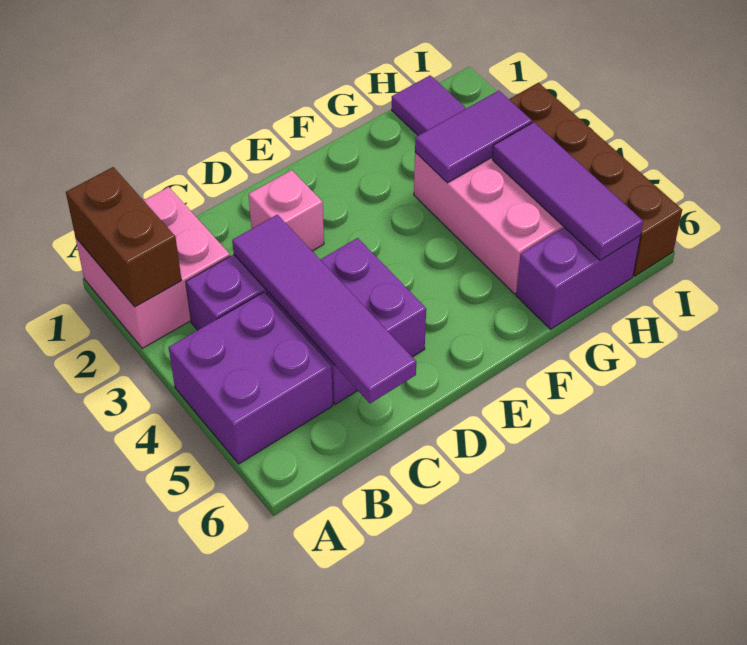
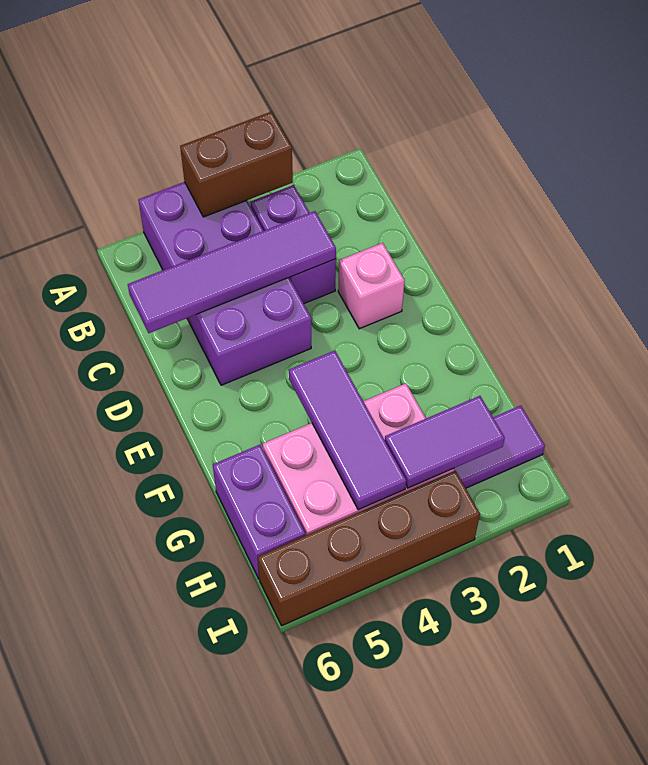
pink 2x2 brick [75,187,230,348] -> none
brown 1x2 brick [66,167,182,307] -> brown 1x2 brick moved to [180,112,293,217]
purple 1x2 tile [415,91,532,183] -> purple 1x2 tile turned to [385,396,505,488]
purple 1x3 tile [492,122,643,260] -> purple 1x3 tile turned to [289,351,406,510]

